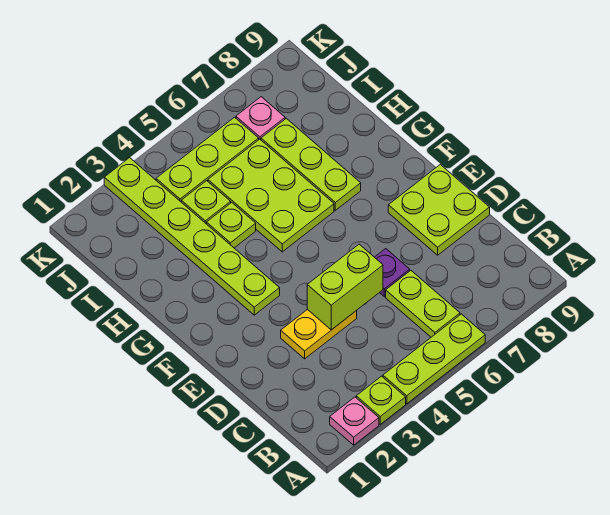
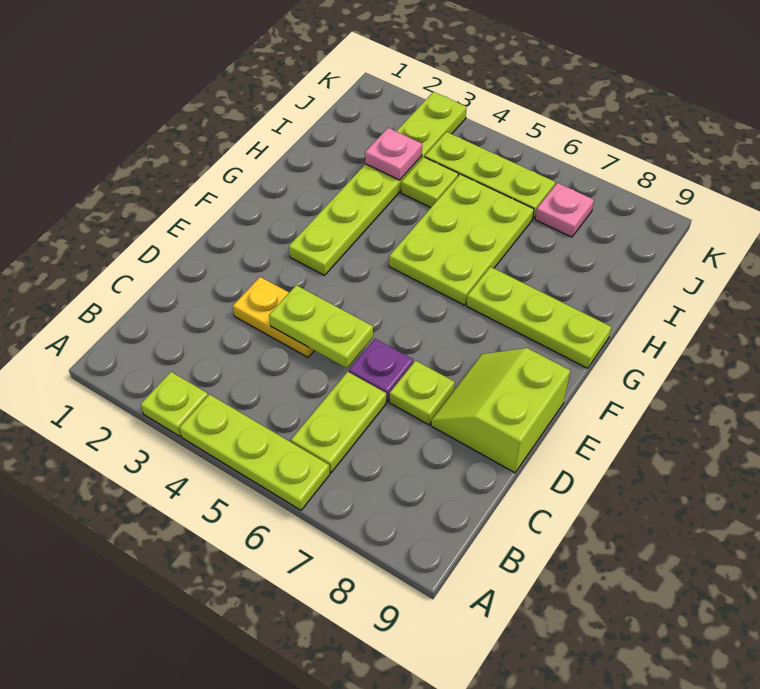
pink 1x1 plate [330,397,379,445] -> pink 1x1 plate moved to [365,128,422,180]
lime 1x2 brick [307,244,383,330] -> lime 1x2 plate [269,285,373,368]
lime 2x2 plate [388,164,490,255] -> lime 2x2 slope [431,348,570,473]
lime 1x3 plate [261,118,361,210] -> lime 1x3 plate turned to [467,267,611,368]
lime 1x1 plate [207,203,256,248] -> lime 1x1 plate moved to [390,361,455,425]

